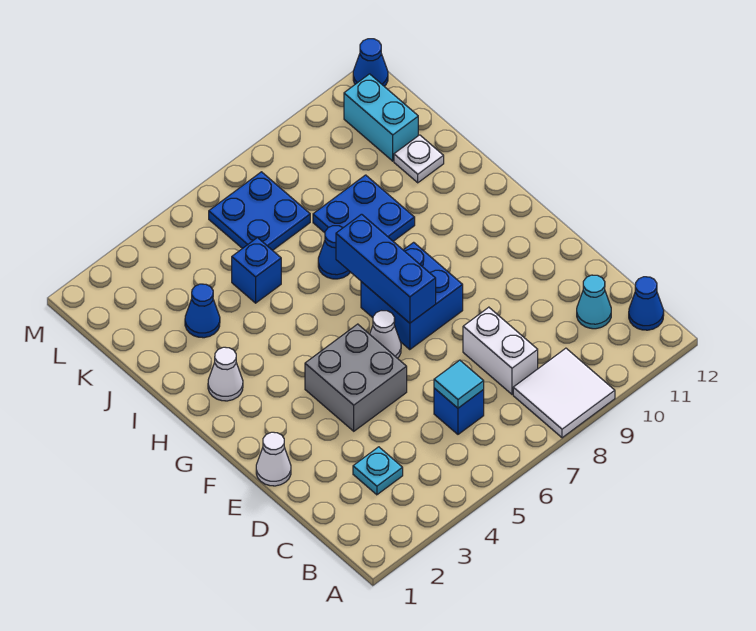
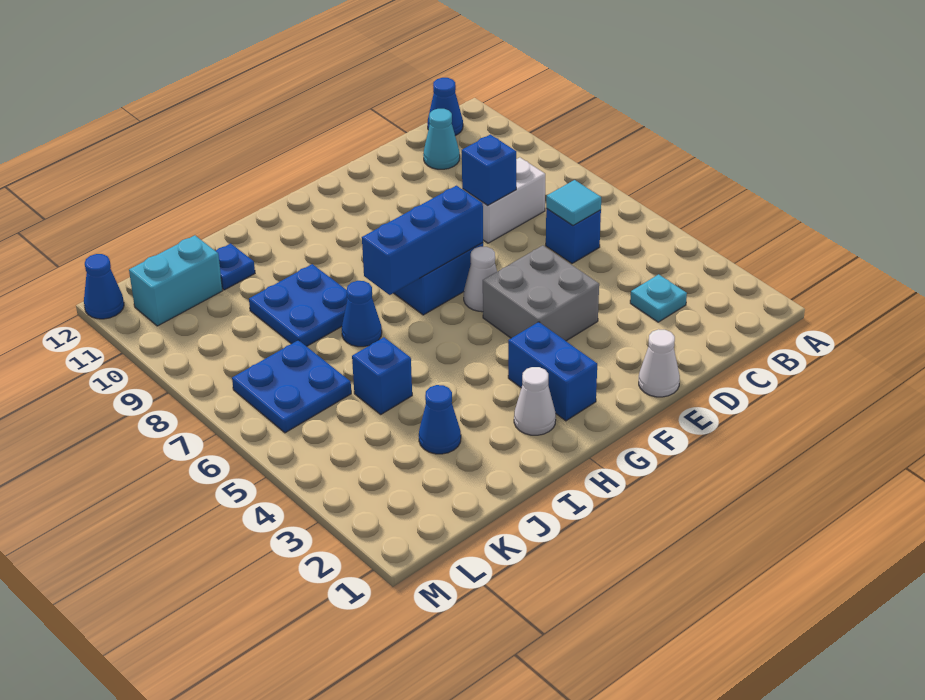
white 2x2 tile [513,348,615,438] -> none
none -> blue 1x1 brick [462,135,516,205]
none -> blue 1x2 brick [508,322,597,421]
white 1x1 plate [394,135,444,183] -> blue 1x1 plate [216,244,255,290]

